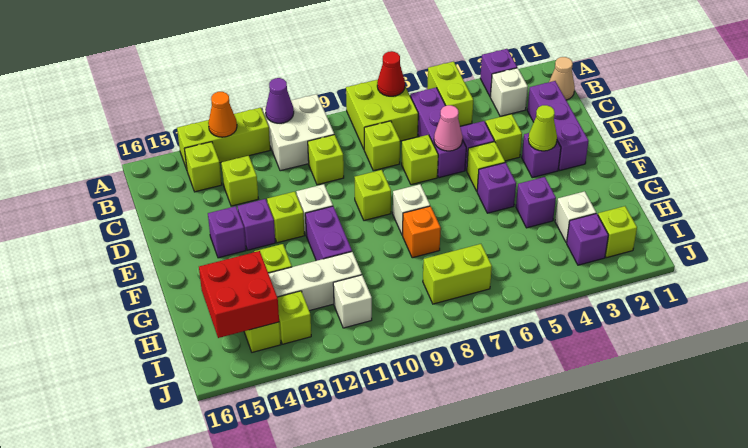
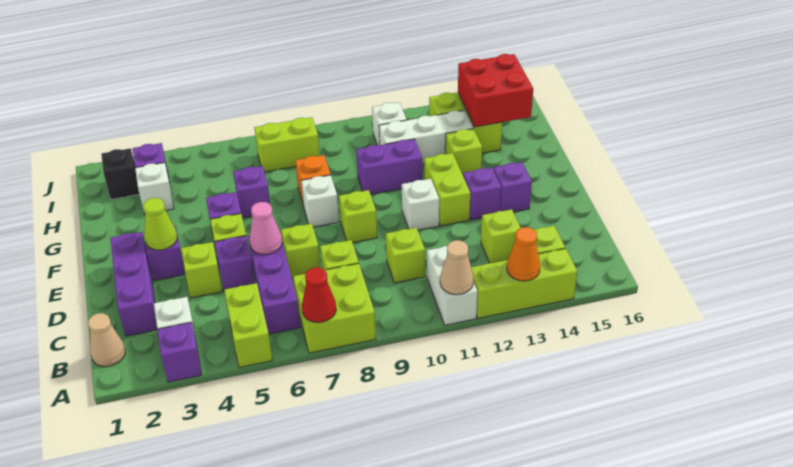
white 2x2 brick [262,94,334,171] -> white 1x2 brick [427,246,477,325]
purple 1x1 cone [265,78,294,123] -> tan 1x1 cone [440,240,474,295]
lime 1x1 brick [267,192,305,243] -> lime 1x2 brick [424,153,470,226]
purple 1x2 brick [305,206,352,261] -> purple 1x2 brick turned to [356,139,422,195]
purple 1x1 brick [516,177,556,228] -> purple 1x1 brick moved to [233,166,270,218]
lime 1x1 brick [598,206,637,258] -> black 1x1 brick [101,148,139,199]

